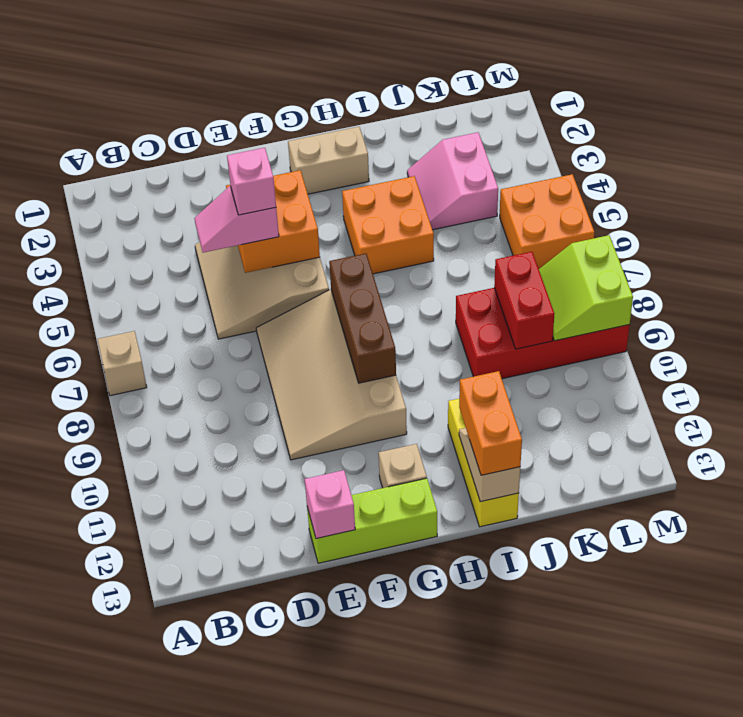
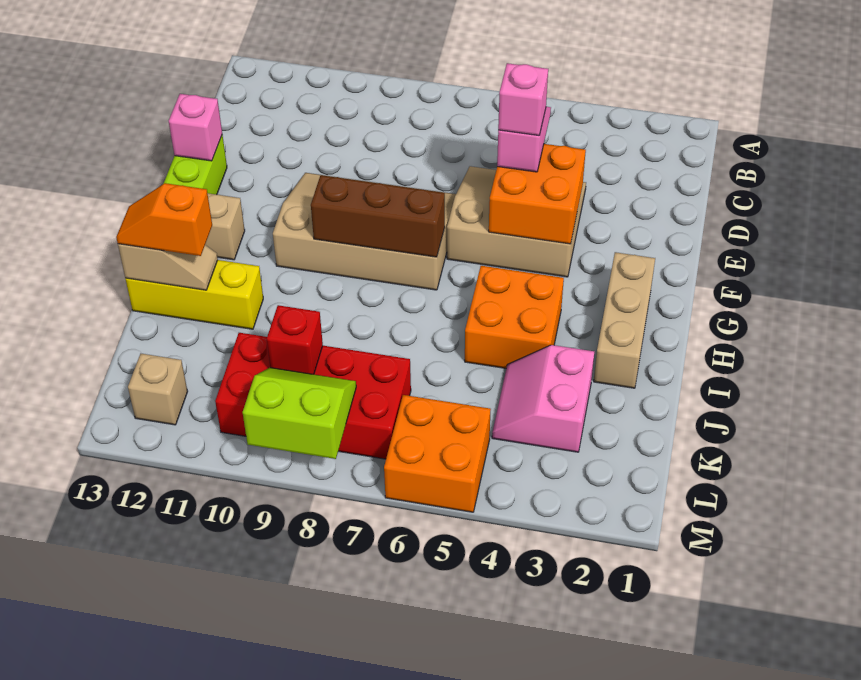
tan 1x1 brick [97,331,147,396] -> tan 1x1 brick moved to [128,354,188,425]
tan 1x2 brick [288,127,369,194] -> tan 1x3 brick [594,252,655,388]
orange 1x2 brick [459,371,522,475] -> orange 1x2 slope [116,183,212,256]
pink 2x2 slope [407,132,498,230] -> pink 2x2 slope turned to [492,345,594,452]
red 2x4 brick [456,288,630,379] -> red 2x4 brick turned to [215,333,411,459]
red 1x2 brick [494,252,554,349] -> red 1x1 brick [267,305,323,374]

